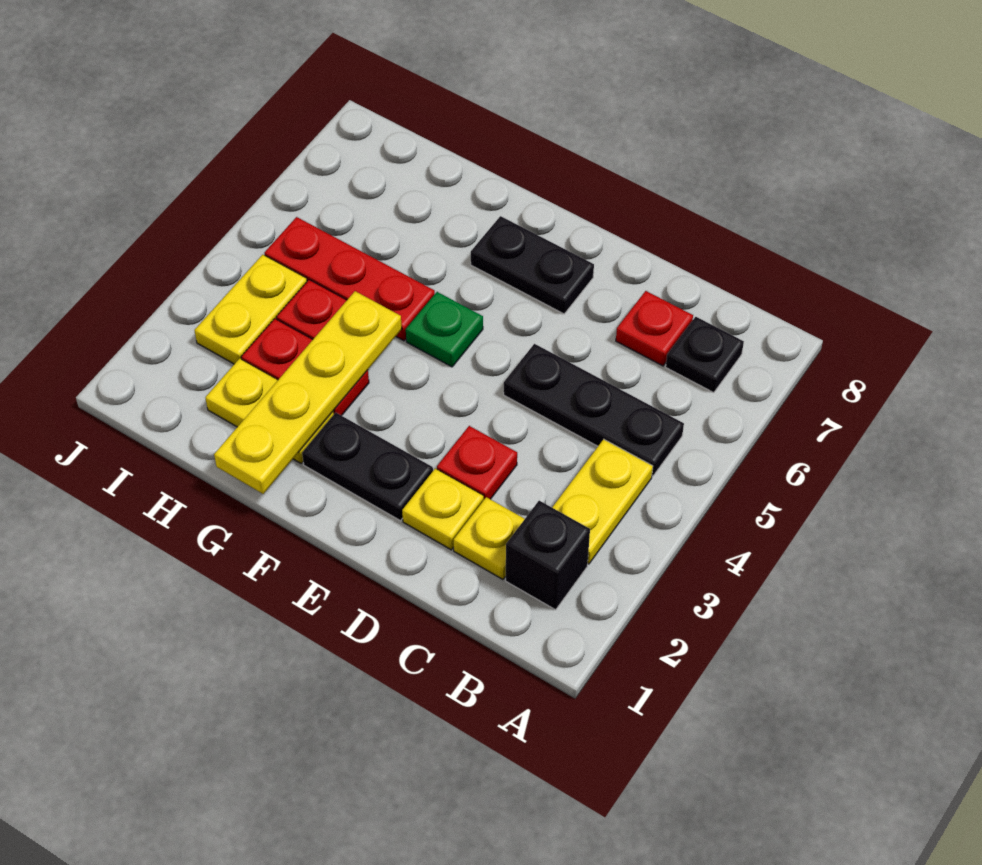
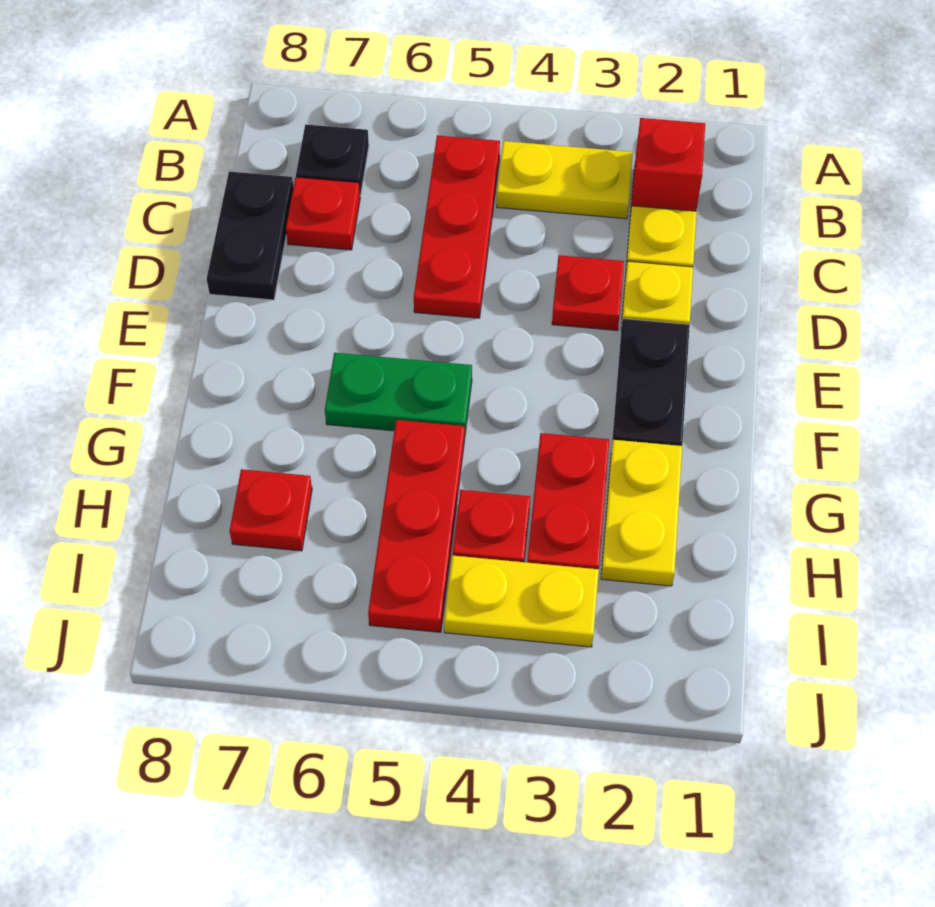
black 1x1 brick [506,501,590,610] -> red 1x1 brick [630,118,705,217]
black 1x3 plate [504,344,684,476] -> red 1x3 plate [414,136,500,318]
black 1x2 plate [471,216,594,314] -> black 1x2 plate moved to [207,171,293,300]
green 1x1 plate [406,292,483,367] -> green 1x2 plate [325,353,472,433]
yellow 1x4 plate [214,291,402,494] -> none
none -> red 1x1 plate [230,469,312,551]

